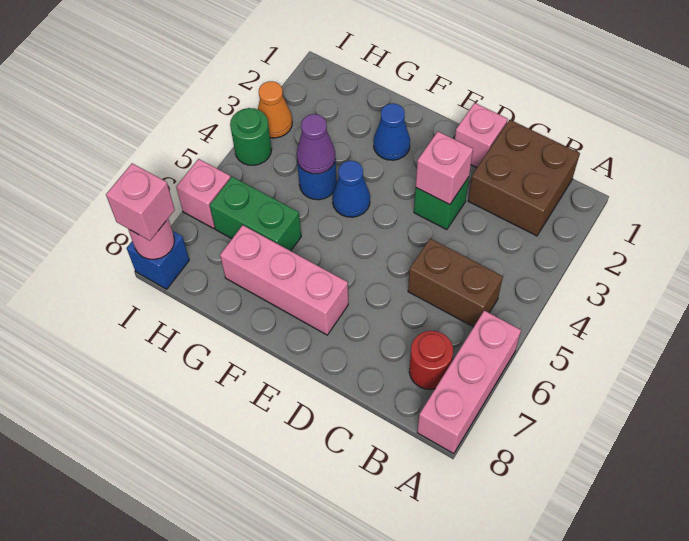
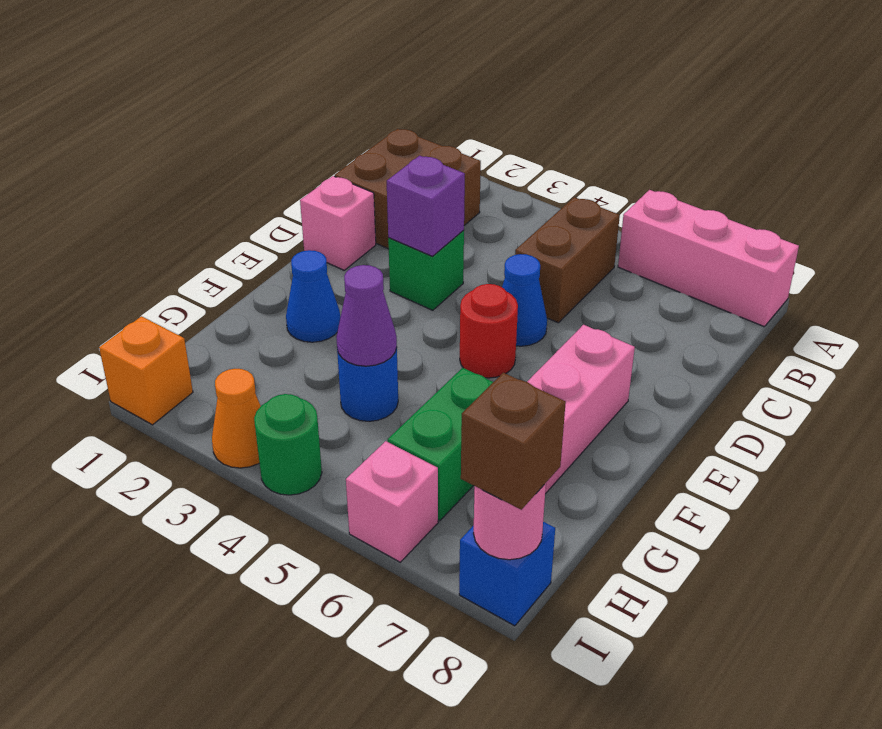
red 1x1 round brick [409,331,453,390] -> red 1x1 round brick moved to [460,284,518,378]
pink 1x1 brick [416,132,473,205] -> purple 1x1 brick [387,156,465,256]
blue 1x1 cone [332,161,370,217] -> blue 1x1 cone moved to [502,254,547,346]
none -> orange 1x1 brick [99,316,193,425]
pink 1x1 brick [106,163,175,241] -> brown 1x1 brick [461,373,566,510]

